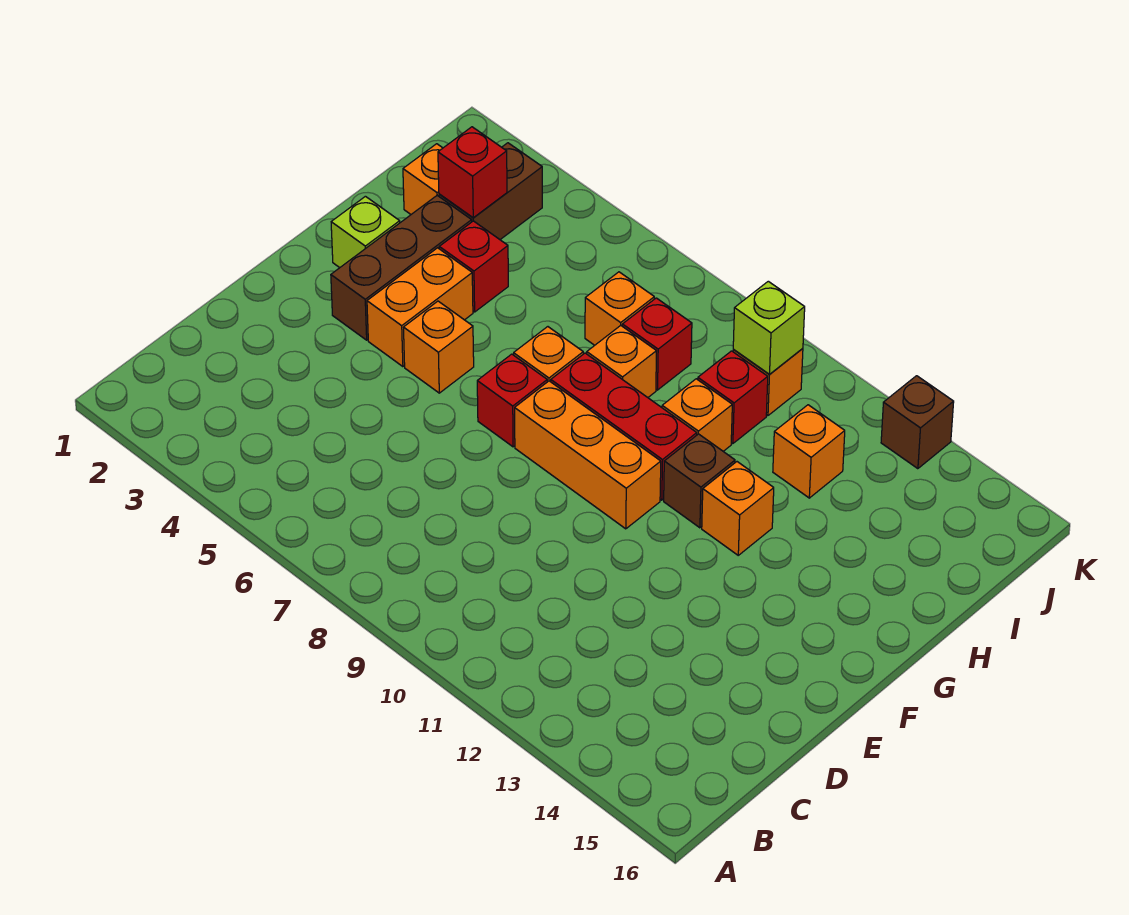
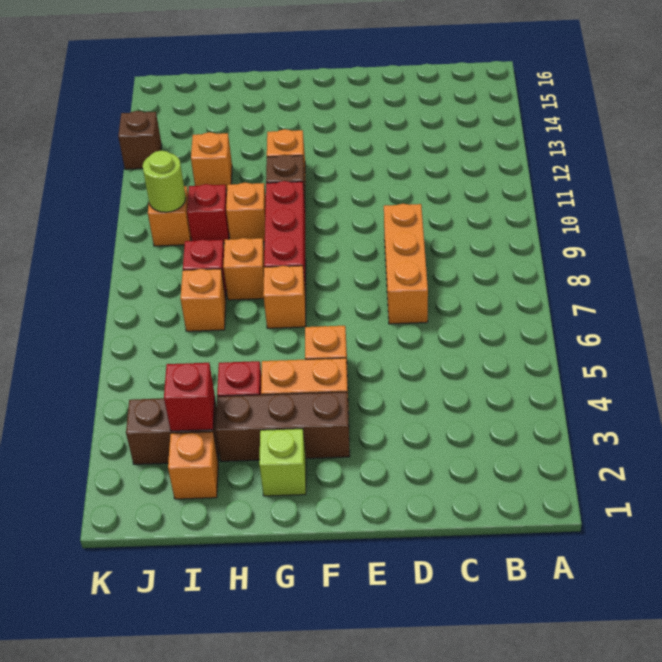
red 1x1 brick [477,354,547,447] -> none
orange 1x3 brick [515,381,661,529] -> orange 1x3 brick moved to [384,204,428,324]
lime 1x1 brick [733,281,805,375] -> lime 1x1 round brick [143,150,186,212]

